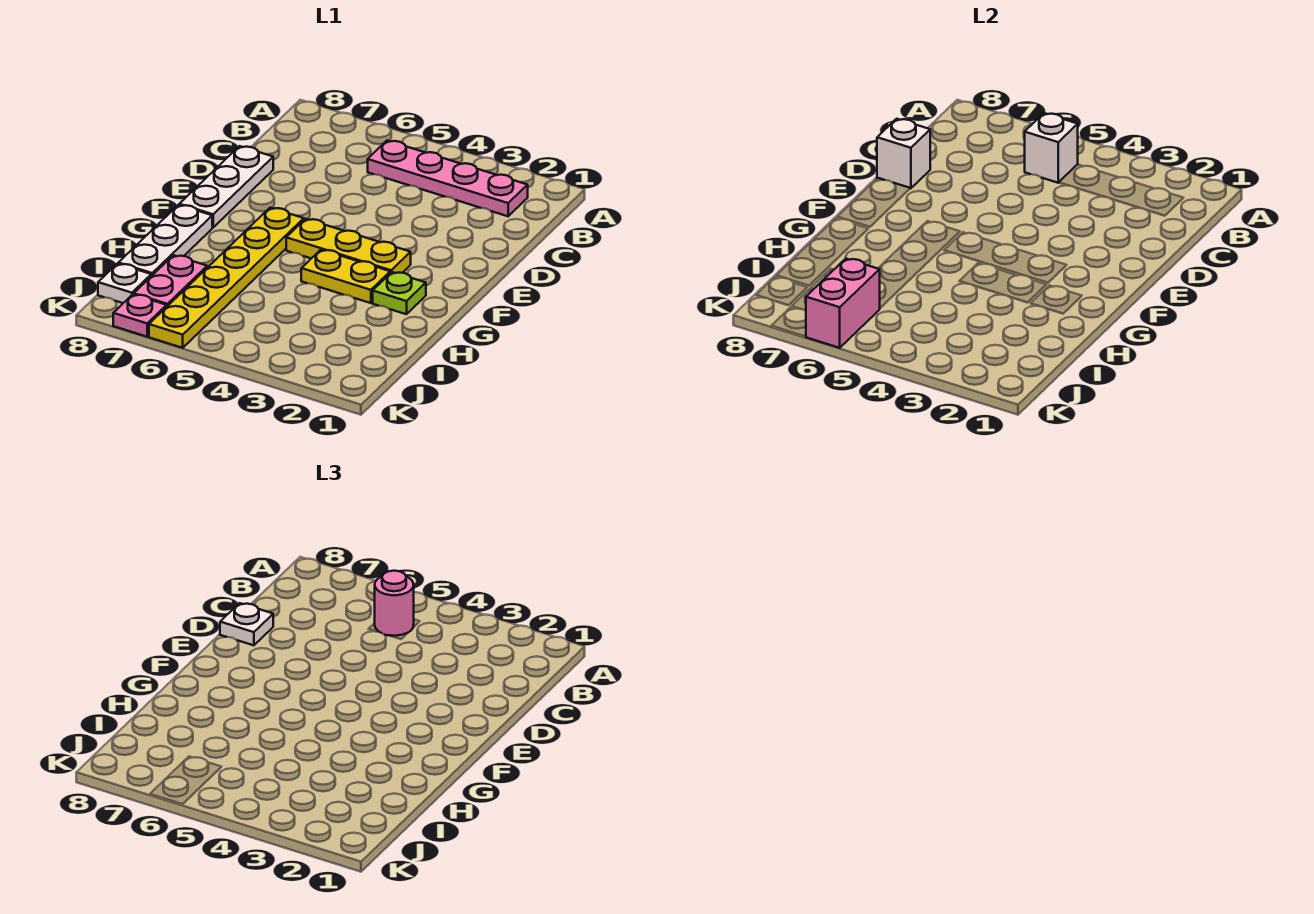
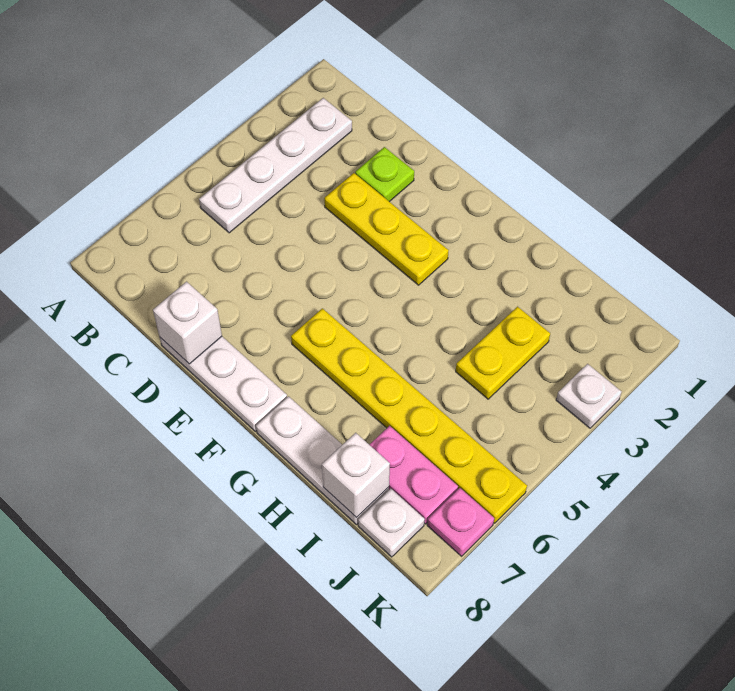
pink 1x4 plate [368,141,528,216] -> white 1x4 plate [199,98,352,233]
white 1x1 brick [1025,113,1078,183] -> white 1x1 brick moved to [322,433,390,518]
pink 1x1 round brick [375,571,414,636] -> none
white 1x1 plate [220,603,273,645] -> white 1x1 plate moved to [556,364,622,428]
yellow 1x3 plate [286,219,411,273] -> yellow 1x3 plate turned to [324,173,449,285]
lime 1x1 plate [373,272,426,314] -> lime 1x1 plate moved to [355,147,414,202]
yellow 1x2 plate [301,250,390,303] -> yellow 1x2 plate moved to [456,307,550,399]
pink 1x2 brick [806,259,880,348] -> none

